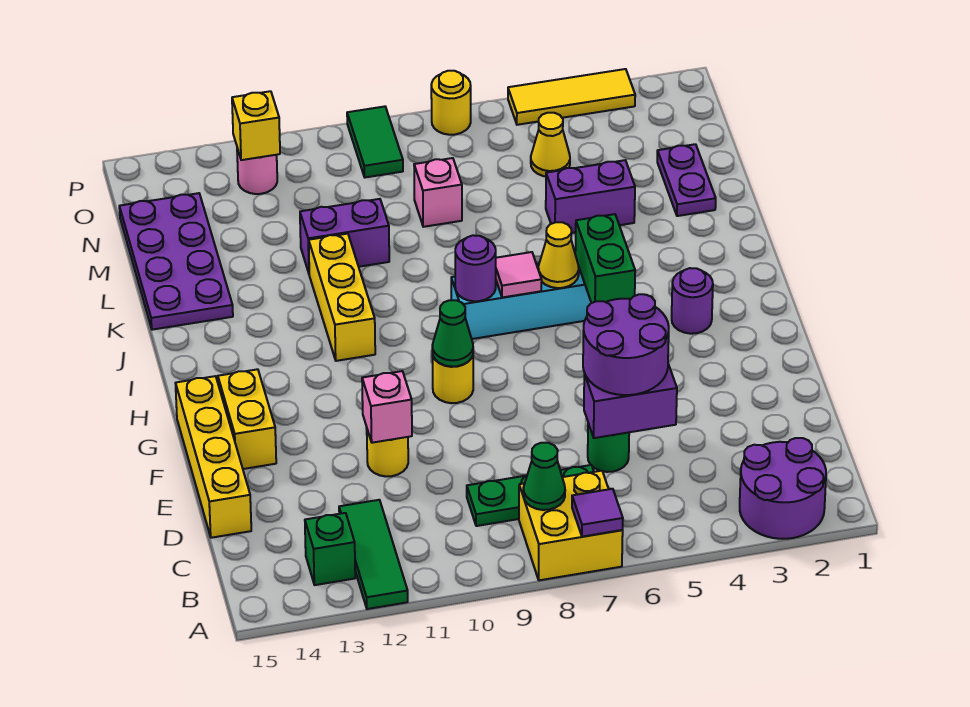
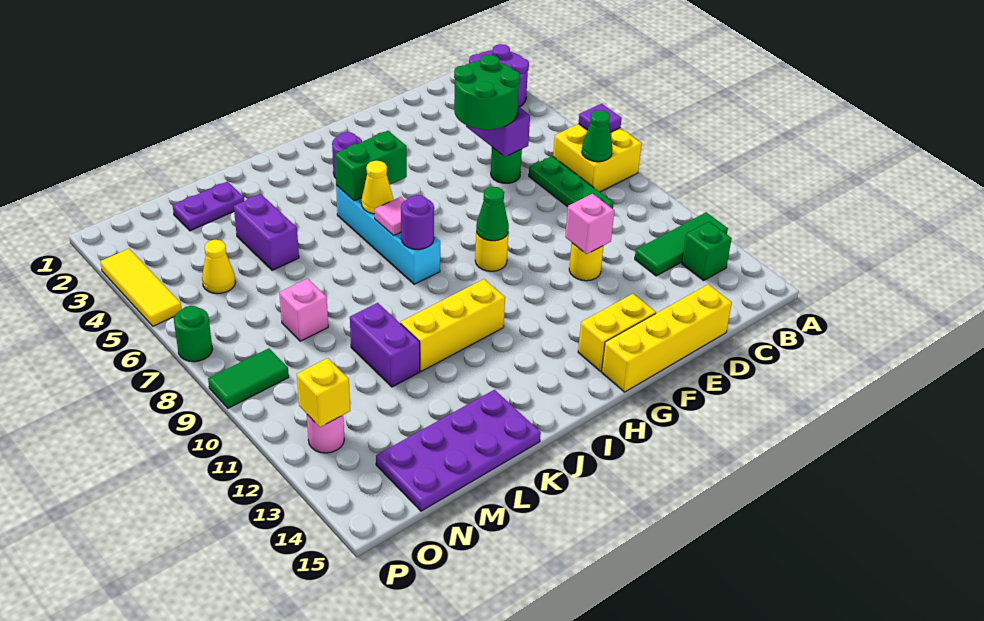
purple 2x2 round brick [583,294,669,395] -> green 2x2 round brick [454,55,520,130]
yellow 1x1 round brick [431,71,471,135] -> green 1x1 round brick [174,306,213,362]

